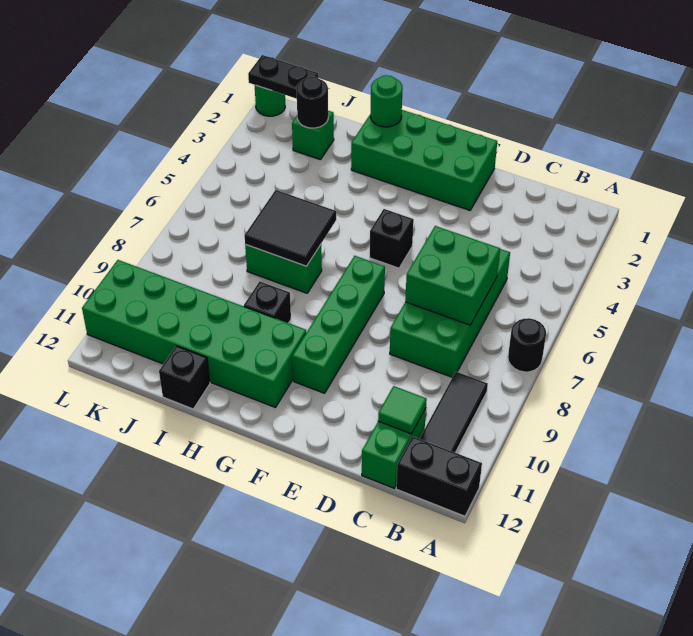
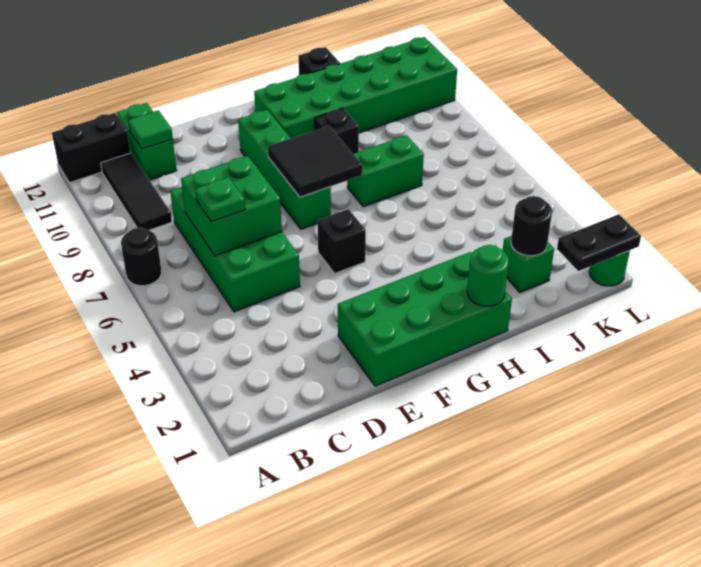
none -> green 1x1 plate [195,177,245,222]
black 2x2 tile [245,190,336,266] -> black 2x2 tile moved to [268,126,362,197]

